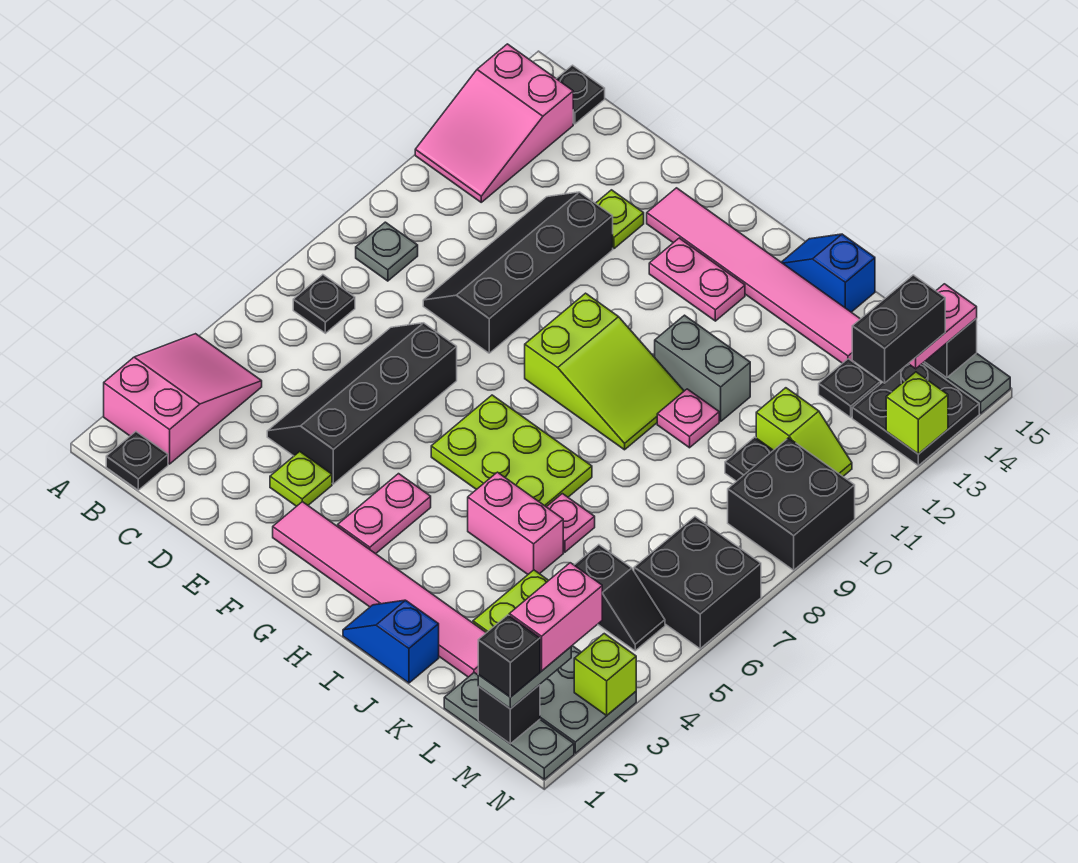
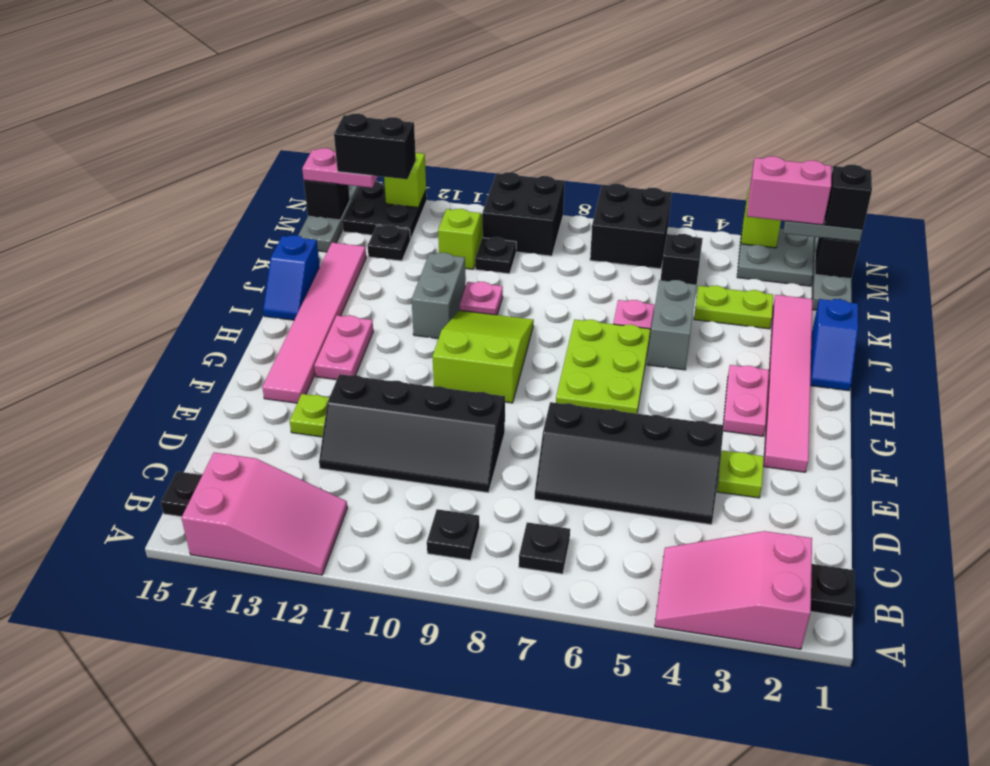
grey 1x1 plate [356,222,418,281] -> black 1x1 plate [427,509,479,560]
pink 1x2 plate [338,474,431,554] -> pink 1x2 plate turned to [723,365,769,436]
pink 1x2 brick [468,472,563,574] -> grey 1x2 brick [647,280,697,370]

